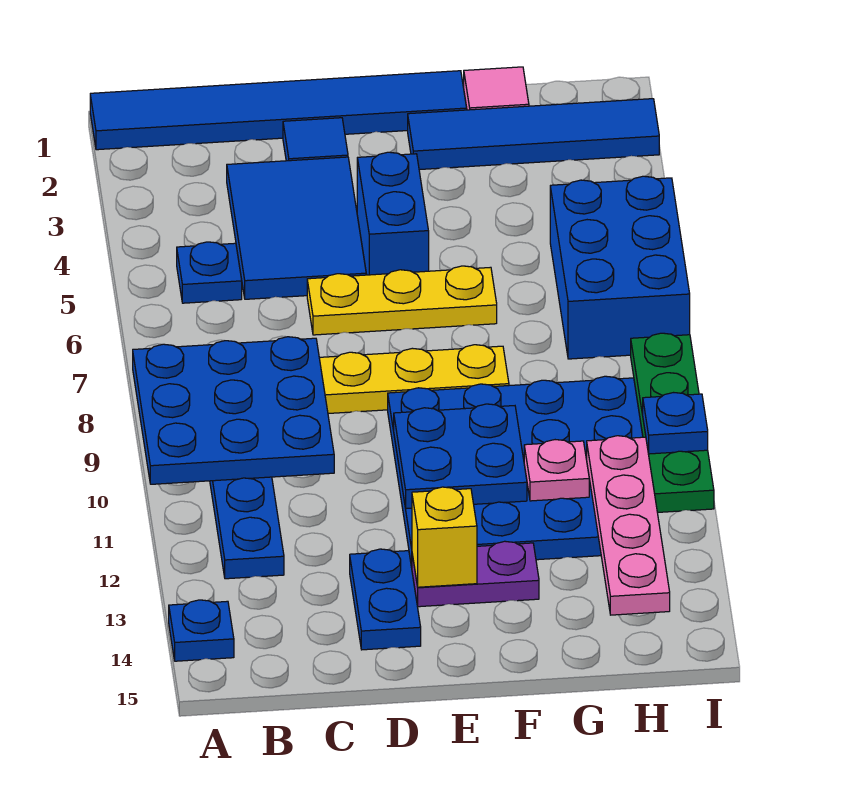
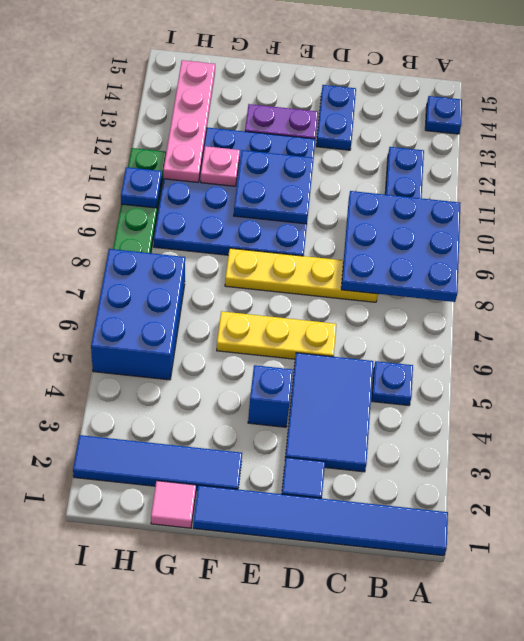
blue 1x2 brick [357,152,429,275] -> blue 1x1 brick [248,365,293,427]
yellow 1x1 brick [412,487,477,587] -> none

